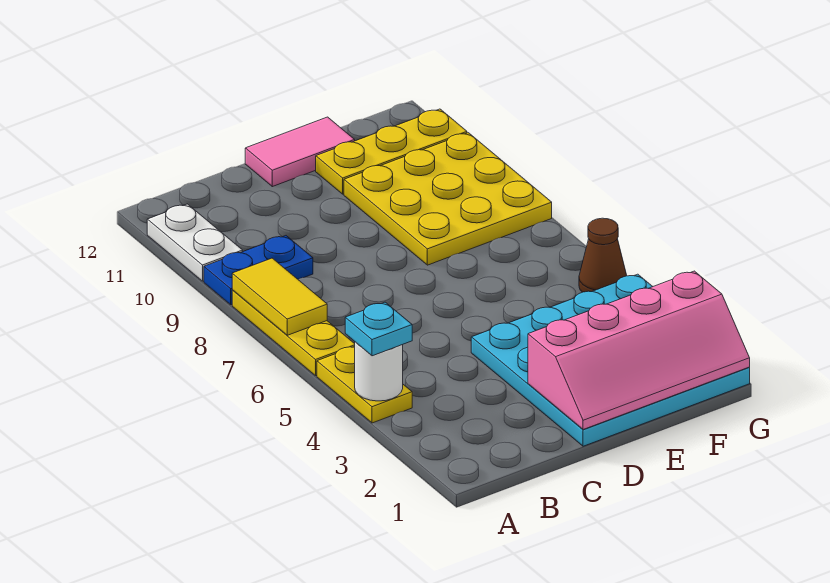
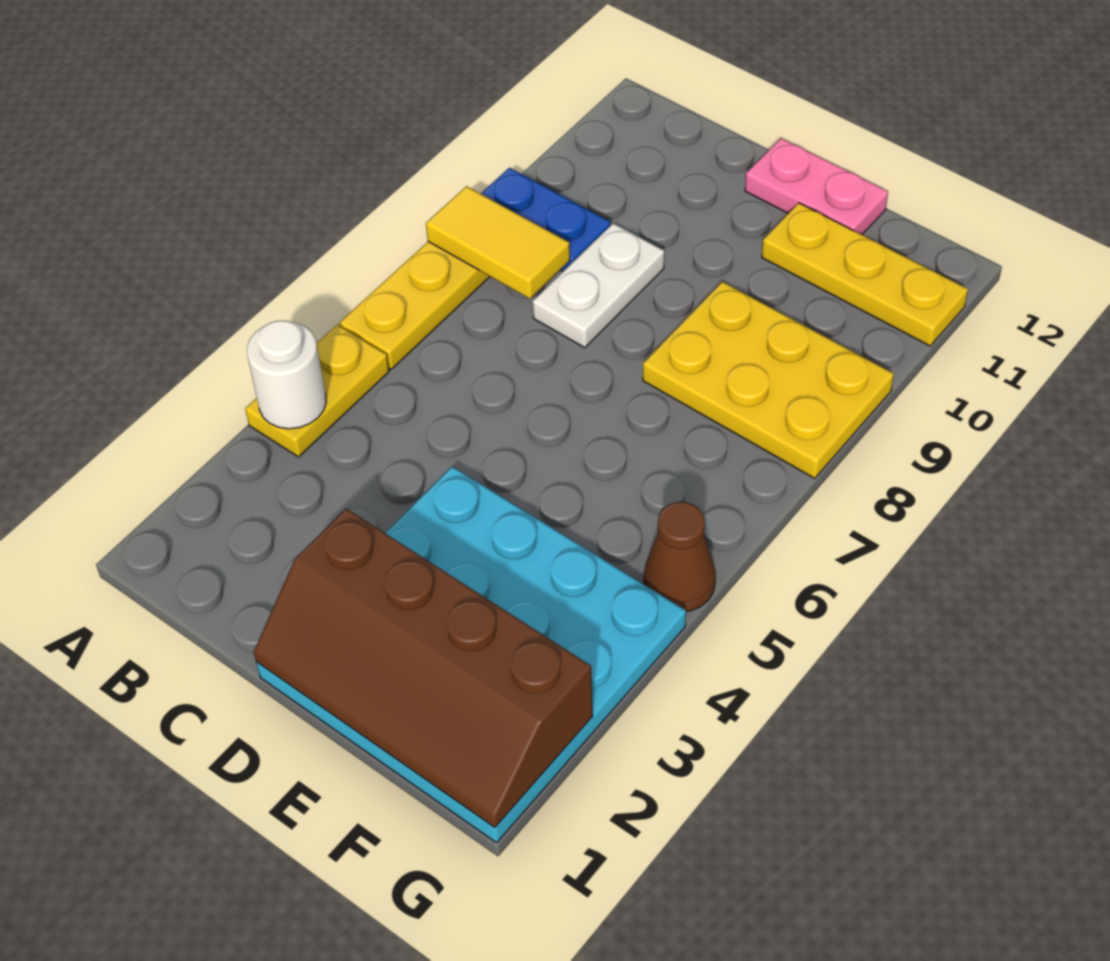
cyan 1x1 plate [345,302,412,356] -> none
yellow 1x2 tile [232,258,327,335] -> yellow 1x2 tile turned to [426,186,570,299]
white 1x2 plate [147,204,243,281] -> white 1x2 plate moved to [533,223,664,348]
pink 2x4 slope [528,271,750,430] -> brown 2x4 slope [254,509,593,827]
pink 1x2 tile [245,117,355,187] -> pink 1x2 plate [745,138,888,235]
yellow 3x3 plate [344,133,552,265] -> yellow 2x3 plate [643,282,894,478]

